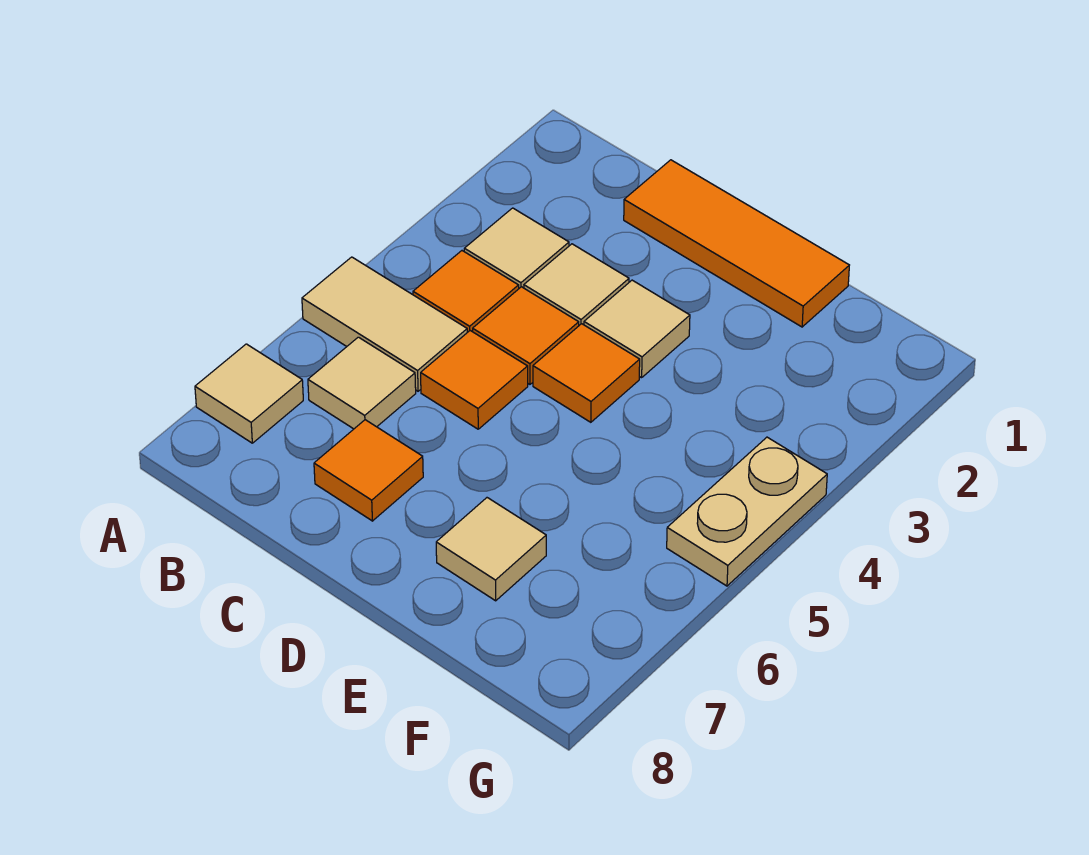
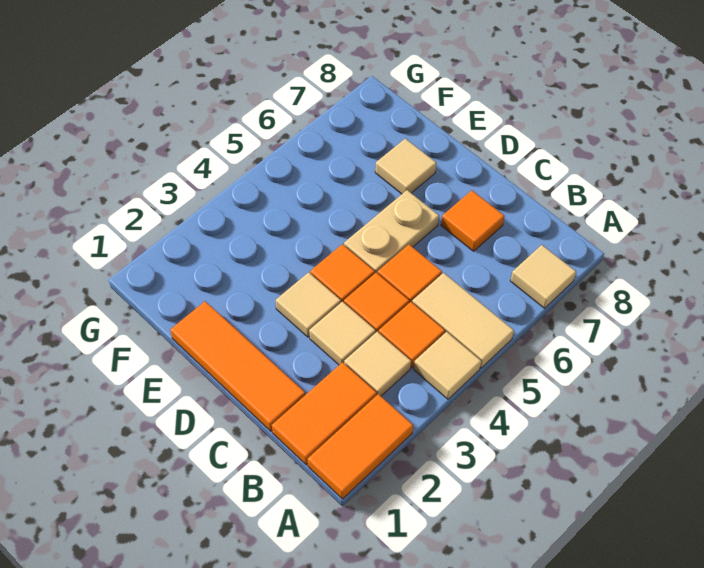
none -> orange 1x2 tile [308,394,413,499]
none -> orange 1x2 tile [272,362,376,465]
tan 1x1 tile [308,337,416,429] -> tan 1x1 tile moved to [414,332,481,399]
tan 1x2 plate [667,437,827,586] -> tan 1x2 plate moved to [344,190,439,274]

